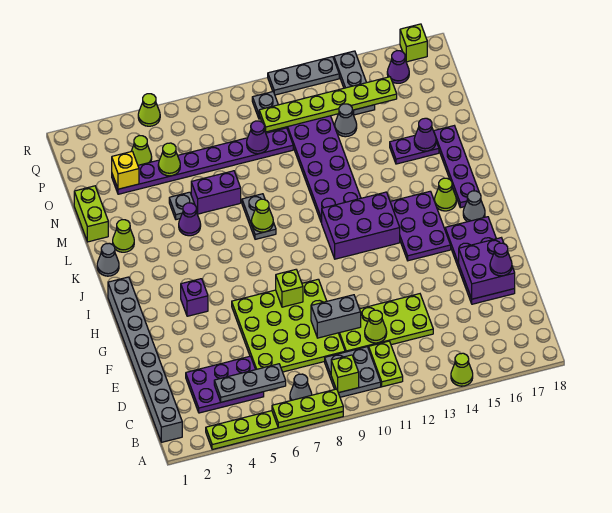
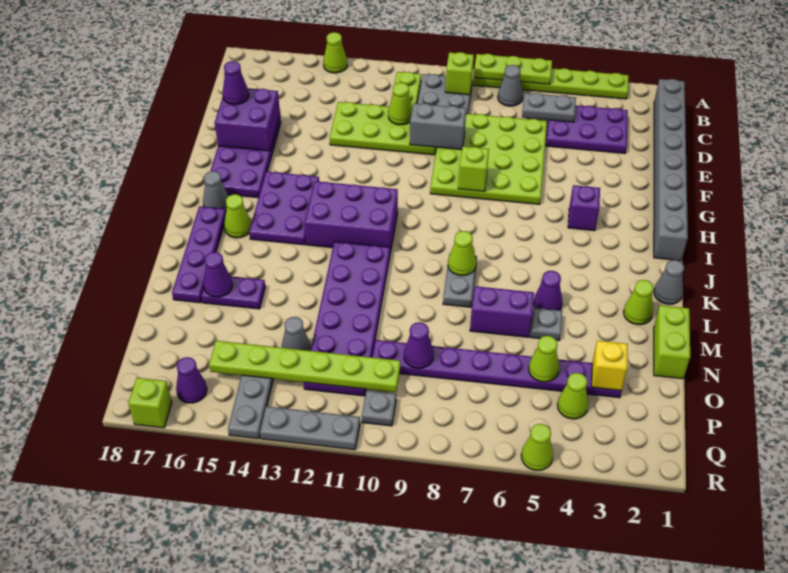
grey 1x3 plate [214,364,286,402] -> grey 1x2 plate [522,93,576,122]

